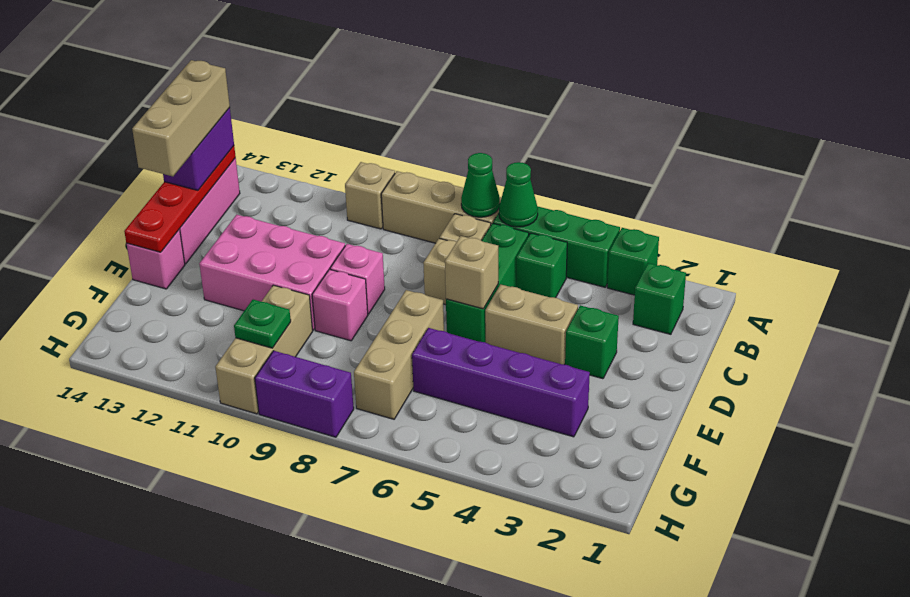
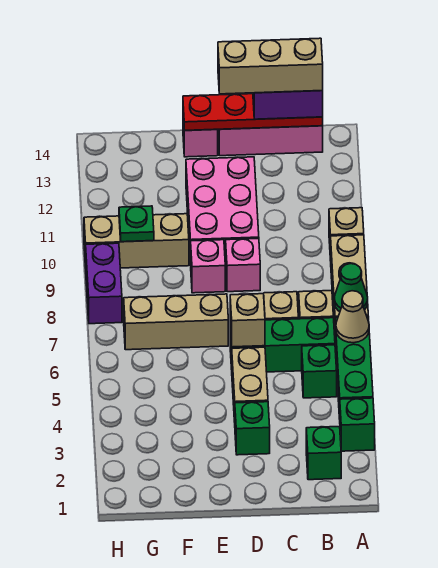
green 1x1 cone [499,162,538,227] -> tan 1x1 cone [336,291,369,343]
purple 1x4 brick [412,328,590,437] -> none

